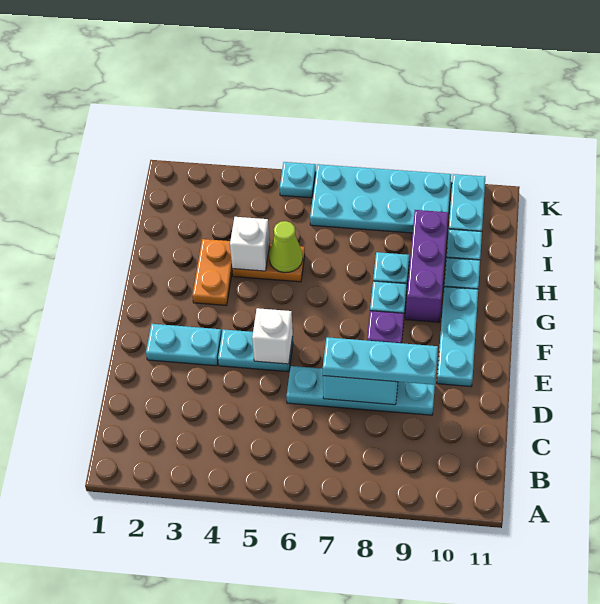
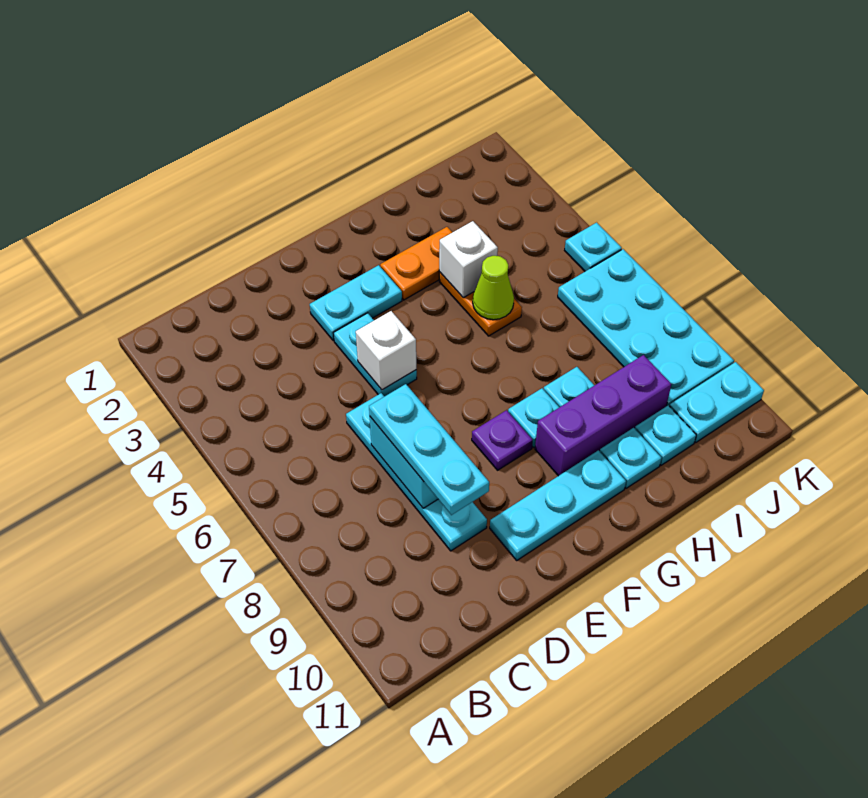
cyan 1x2 plate [146,324,222,366] -> cyan 1x2 plate turned to [310,265,402,341]

